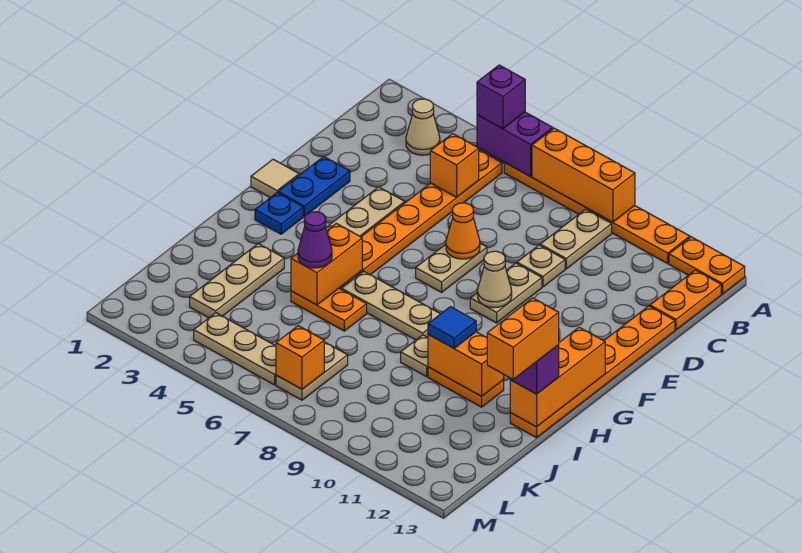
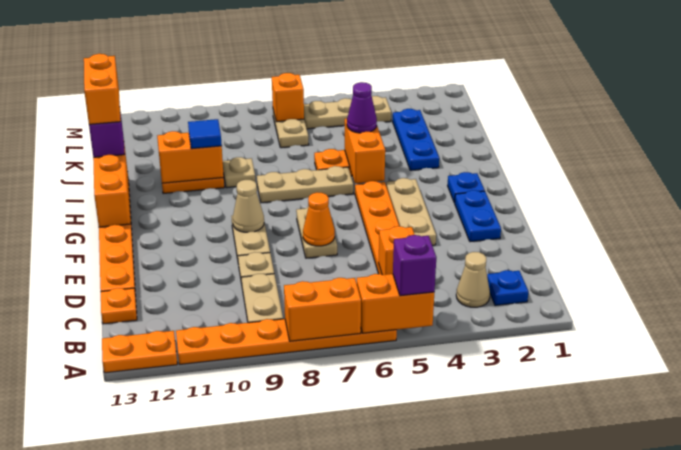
purple 1x2 brick [477,112,553,177] -> orange 1x2 brick [357,274,434,333]
orange 1x3 brick [532,128,635,222] -> orange 1x2 brick [284,278,361,341]
none -> blue 1x1 plate [487,270,528,305]
orange 1x2 plate [650,270,721,330] -> orange 1x1 plate [101,288,137,324]
tan 1x1 tile [251,159,299,198] -> none
tan 1x3 plate [190,244,284,318] -> blue 1x3 plate [393,109,439,170]

